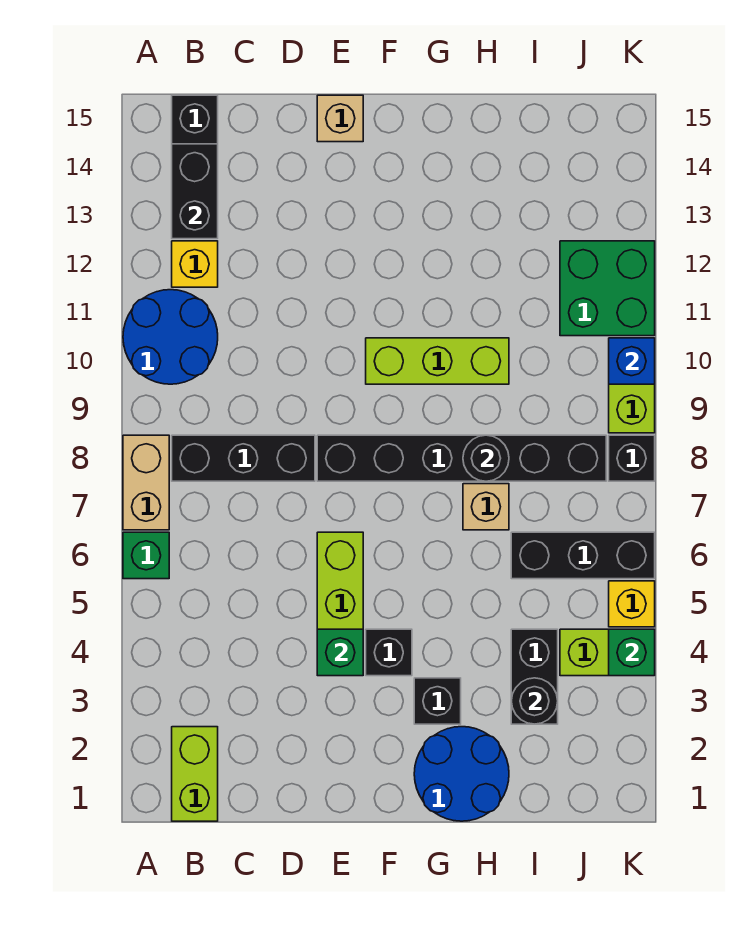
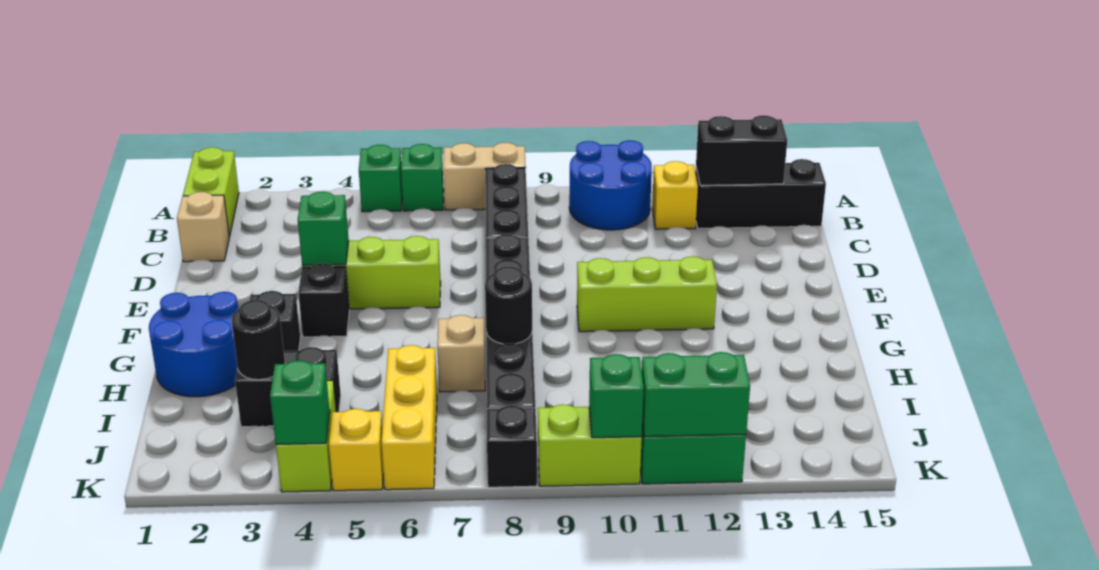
none -> green 1x1 brick [359,145,402,212]
lime 1x2 brick [172,727,218,821] -> lime 1x2 brick turned to [183,147,239,237]
tan 1x1 brick [317,95,363,142] -> tan 1x1 brick moved to [177,192,229,262]
lime 1x3 brick [366,338,509,384] -> lime 1x3 brick turned to [577,256,717,332]
black 1x3 brick [511,532,655,579] -> yellow 1x3 brick [382,345,437,490]
blue 1x1 brick [609,338,655,384] -> green 1x1 brick [589,354,644,438]
none -> green 1x2 brick [642,352,750,437]

